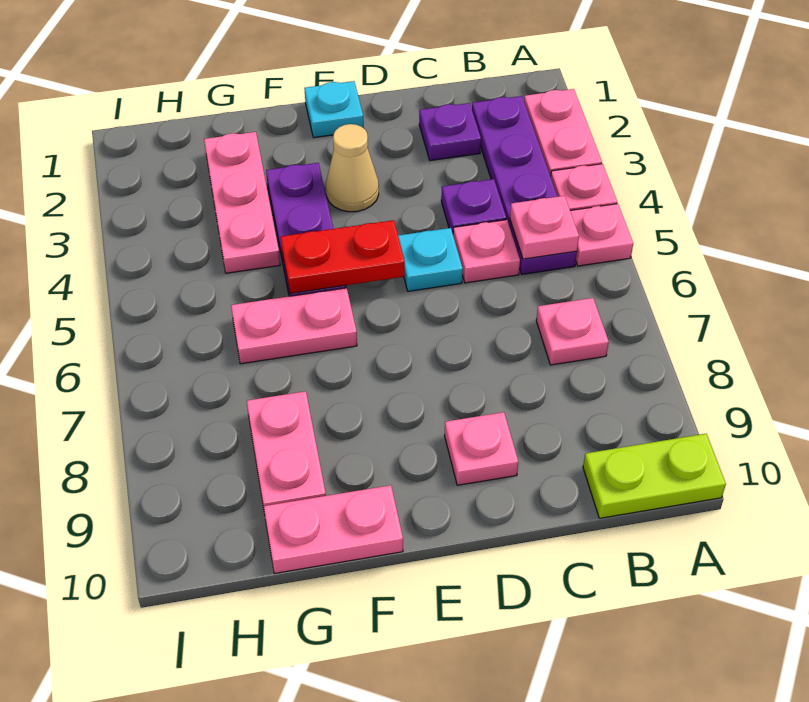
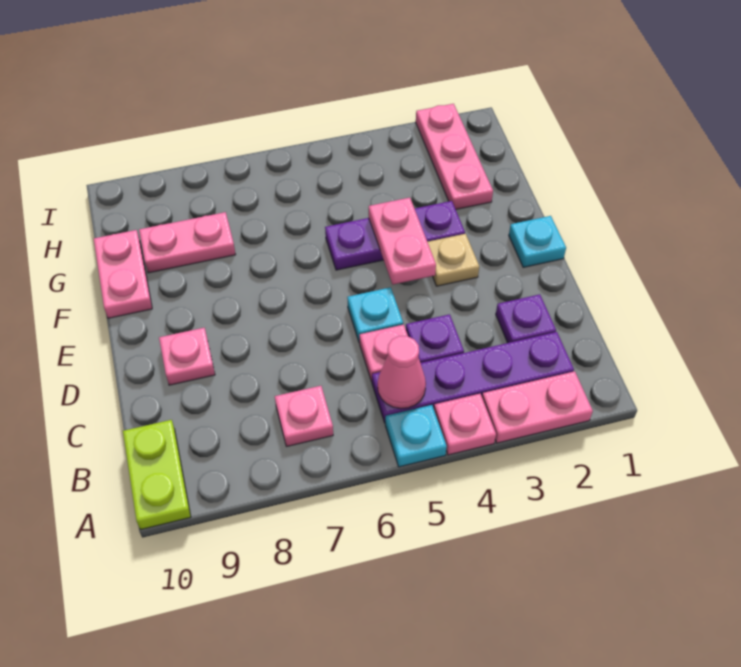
pink 1x1 plate [570,204,633,266] -> cyan 1x1 plate [385,405,447,467]
pink 1x1 plate [510,196,579,259] -> pink 1x1 cone [378,336,426,409]
tan 1x1 cone [326,124,379,212] -> tan 1x1 plate [428,234,479,286]
red 1x2 plate [281,220,405,294] -> none
pink 1x2 plate [231,288,357,364] -> pink 1x2 plate moved to [369,198,436,285]
pink 1x3 plate [204,132,280,273] -> pink 1x3 plate turned to [416,104,493,209]

